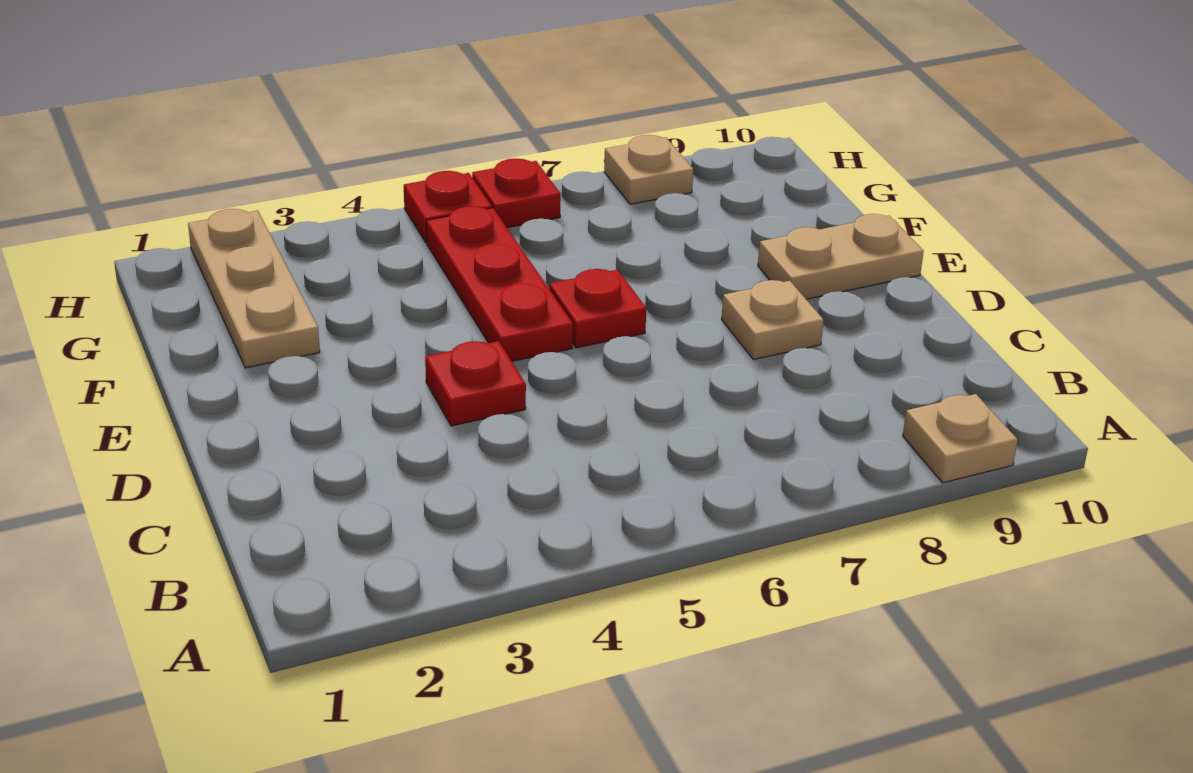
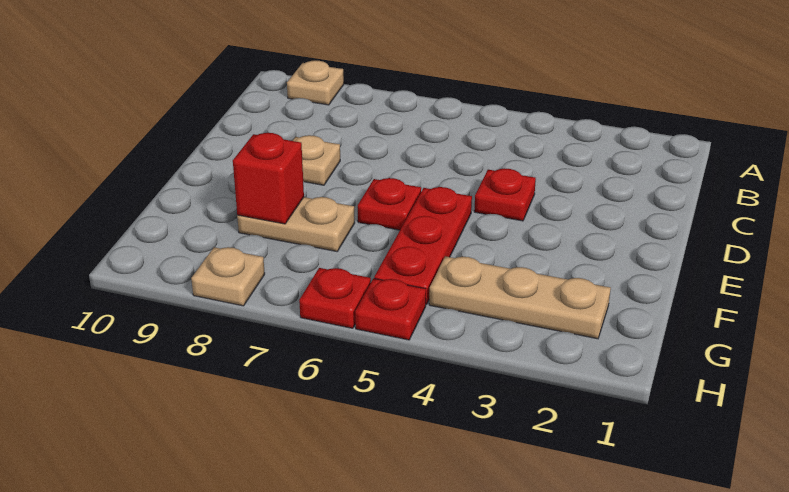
tan 1x2 plate [758,214,924,299] -> tan 1x2 plate moved to [237,197,355,251]
tan 1x3 plate [188,209,320,368] -> tan 1x3 plate turned to [429,256,611,339]
none -> red 1x1 brick [233,133,304,224]

